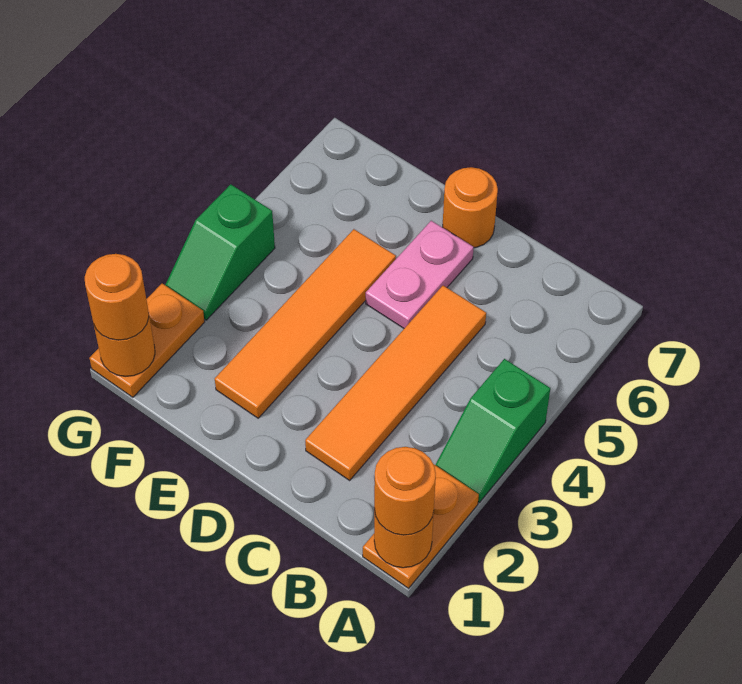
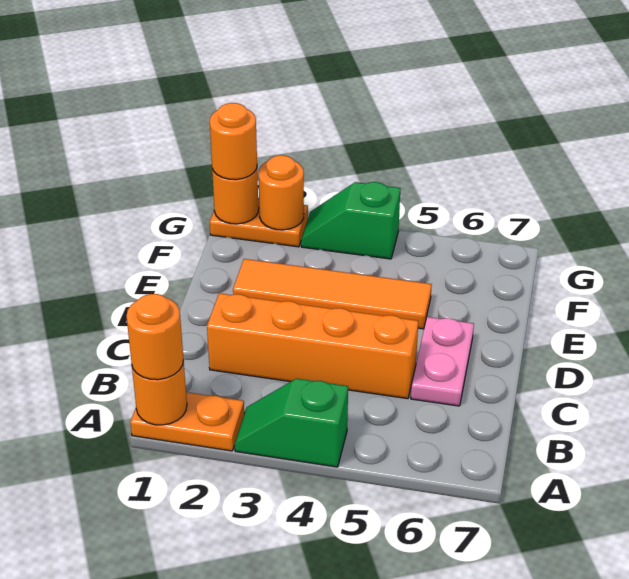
orange 1x4 tile [305,286,486,480] -> orange 1x4 brick [207,293,418,399]
pink 1x2 plate [366,221,474,328] -> pink 1x2 plate turned to [411,317,474,406]
orange 1x1 round brick [443,167,498,248] -> orange 1x1 round brick moved to [258,155,304,230]

